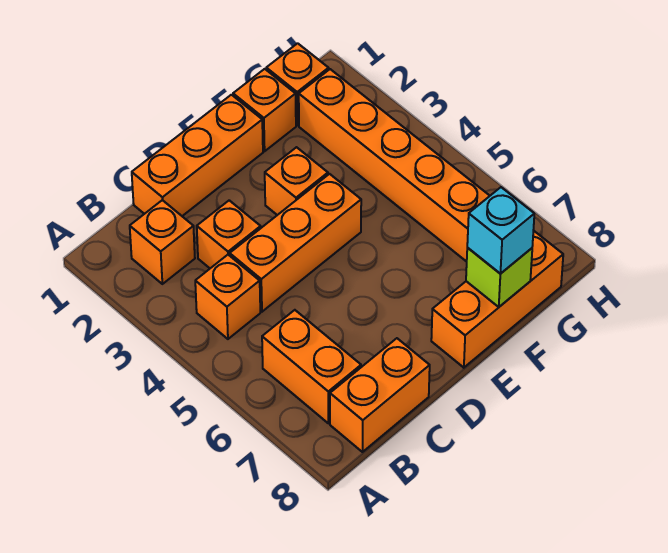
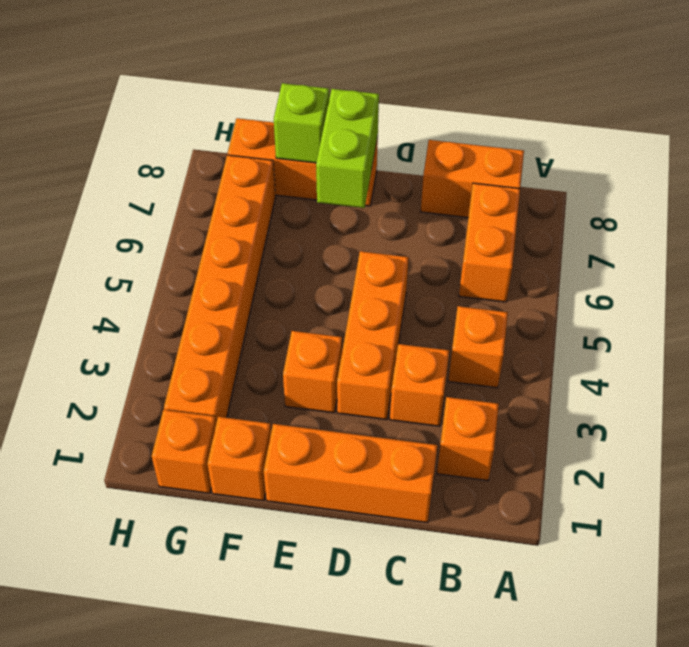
orange 1x3 brick [230,174,361,312] -> orange 1x3 brick turned to [337,251,409,420]
none -> lime 1x2 brick [316,89,379,208]
cyan 1x1 brick [467,187,534,274] -> none

